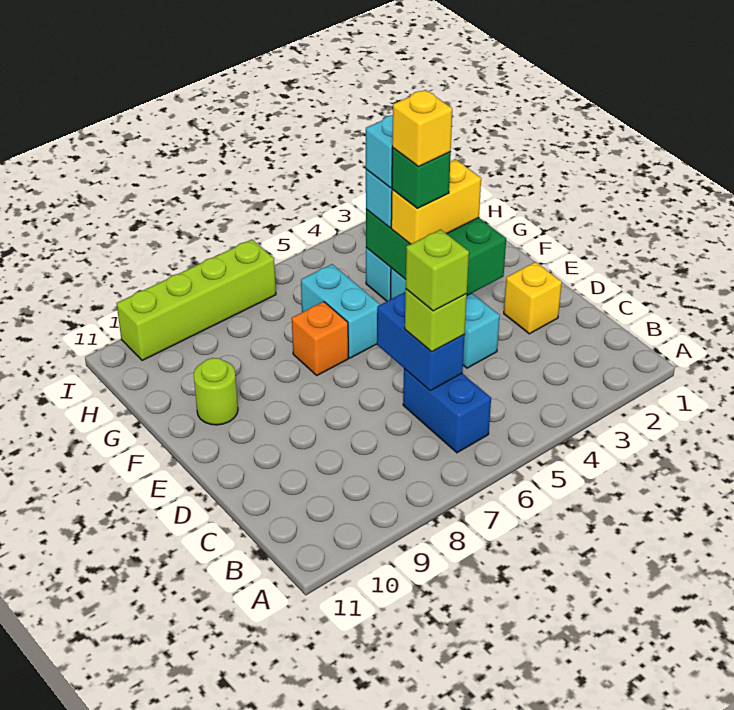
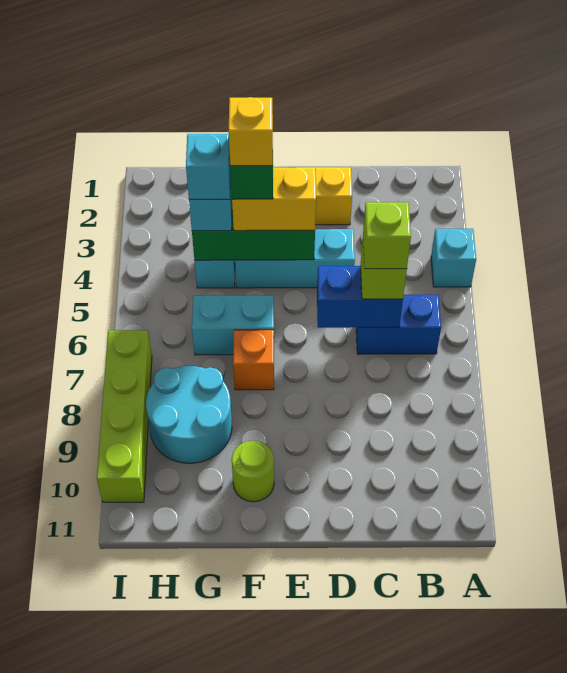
none -> cyan 1x1 brick [431,229,476,287]
yellow 1x2 brick [391,159,481,244] -> yellow 1x2 brick turned to [232,167,316,231]
none -> cyan 2x2 round brick [146,366,232,463]

